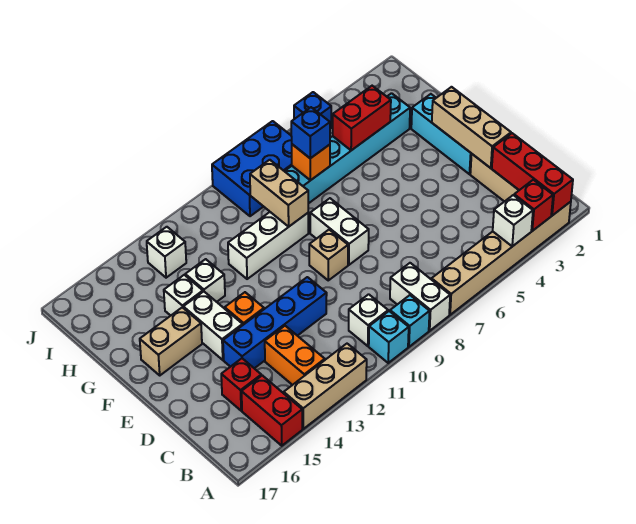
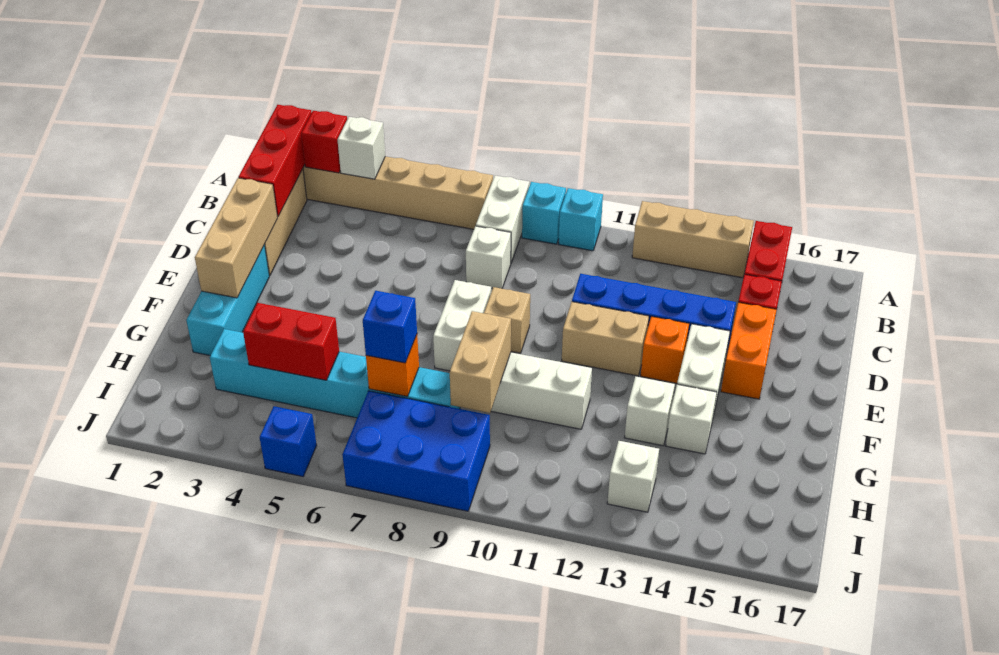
white 1x1 brick [349,294,388,346] -> white 1x1 brick moved to [466,226,511,289]
orange 1x2 brick [265,326,325,385] -> orange 1x2 brick moved to [721,302,777,399]
tan 1x2 brick [140,307,202,375] -> tan 1x2 brick moved to [562,302,649,376]

